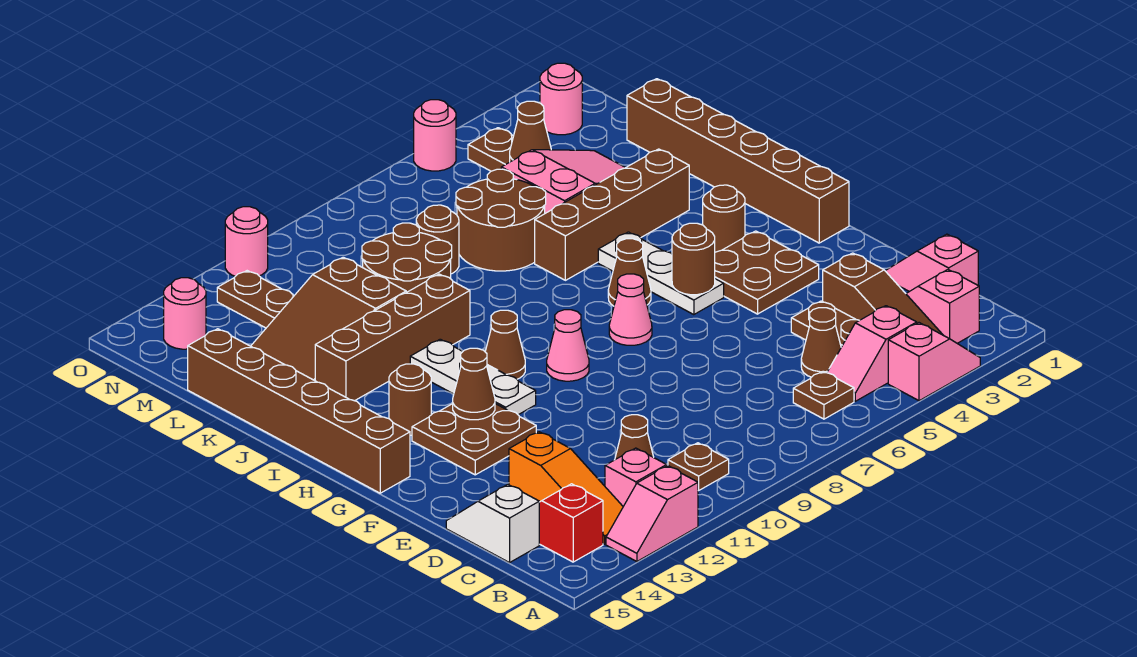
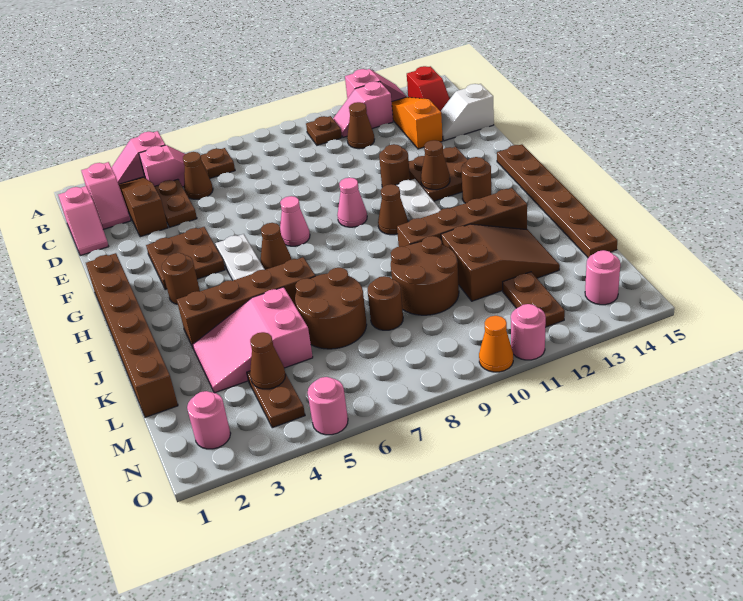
white 1x2 slope [446,484,539,563] -> white 1x2 slope turned to [441,84,494,141]
brown 1x1 round brick [672,223,715,295] -> brown 1x1 round brick moved to [379,144,410,187]
brown 1x6 brick [188,329,410,493] -> brown 1x6 plate [497,144,617,258]
none -> orange 1x1 cone [479,316,513,372]

